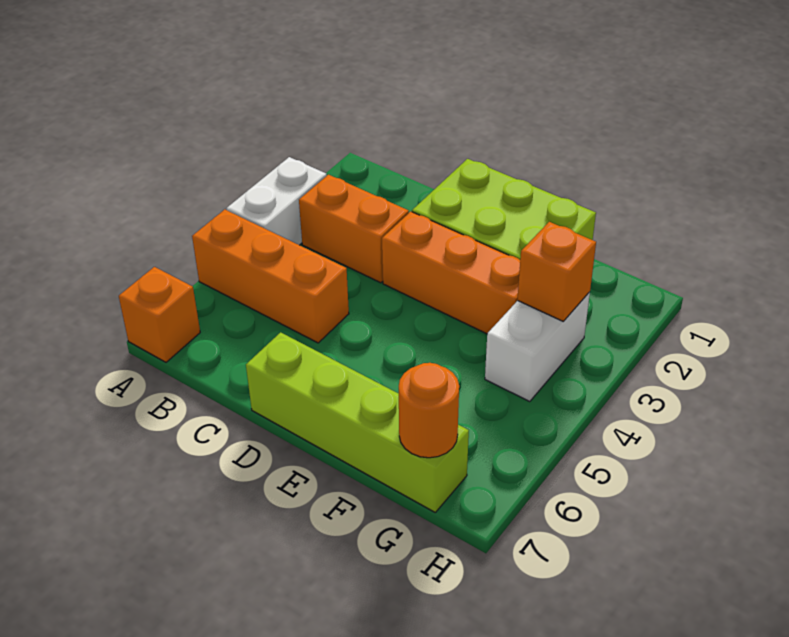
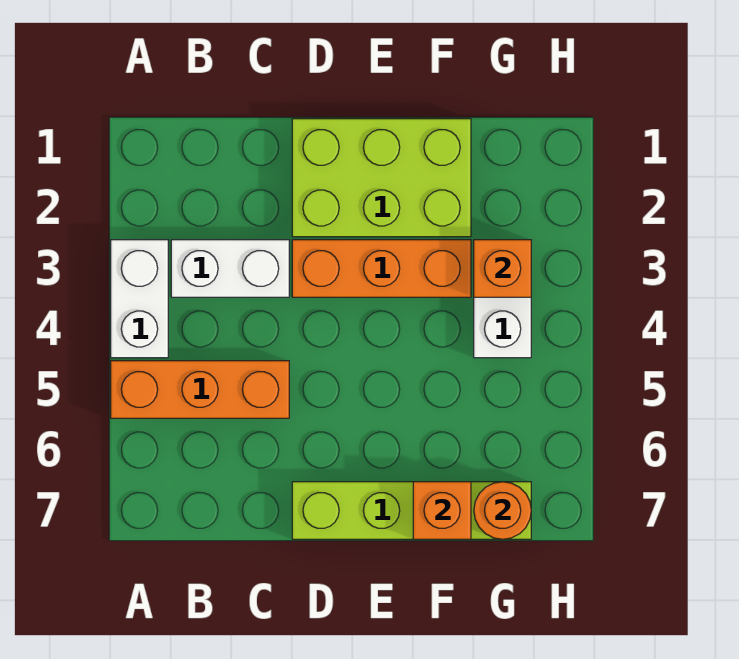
orange 1x1 brick [119,267,200,362] -> orange 1x1 brick moved to [413,482,471,539]
orange 1x2 brick [299,175,409,283] -> white 1x2 brick [171,240,289,297]

